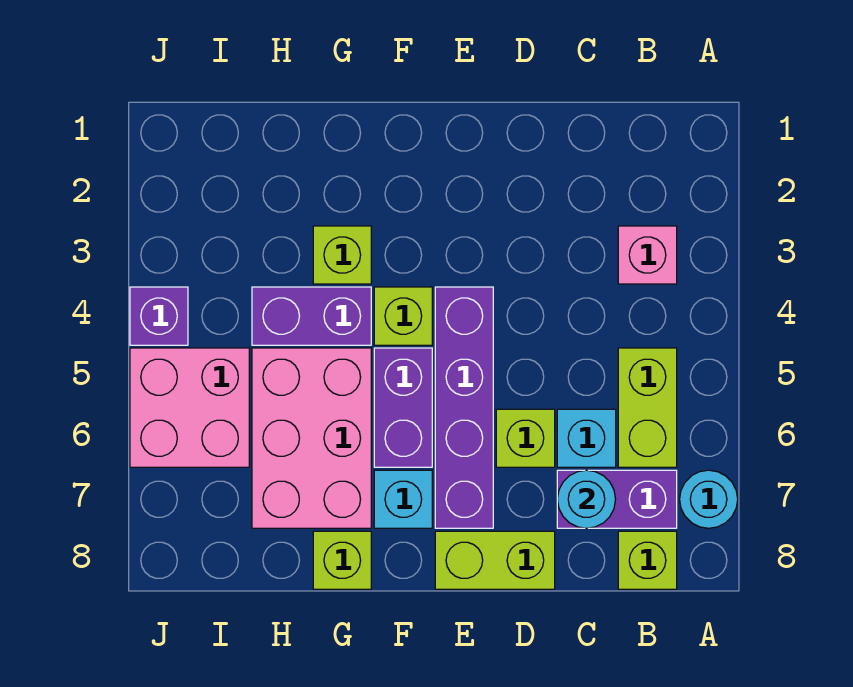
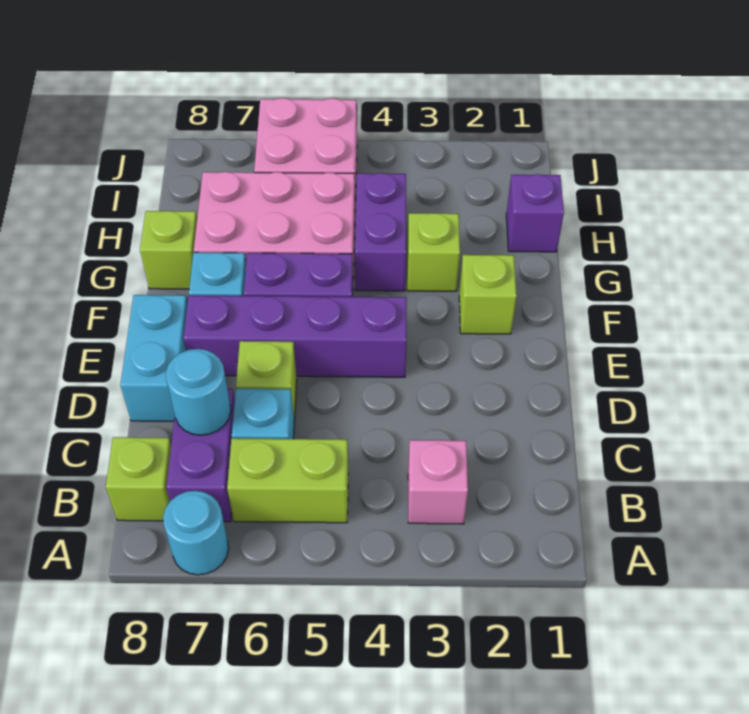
lime 1x2 brick [435,531,555,589] -> cyan 1x2 brick [120,295,187,421]
lime 1x1 brick [374,287,432,345] -> lime 1x1 brick moved to [459,255,517,334]
purple 1x1 brick [130,287,188,345] -> purple 1x1 brick moved to [506,174,564,252]

